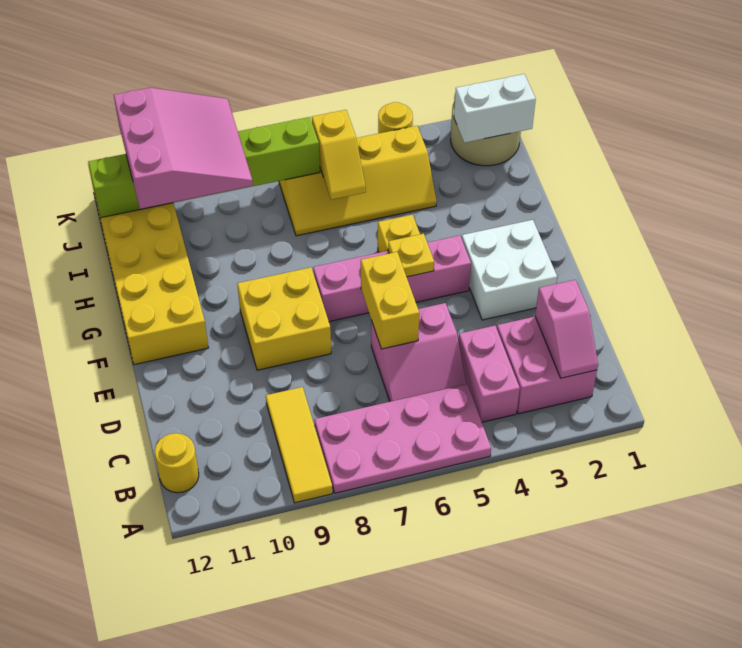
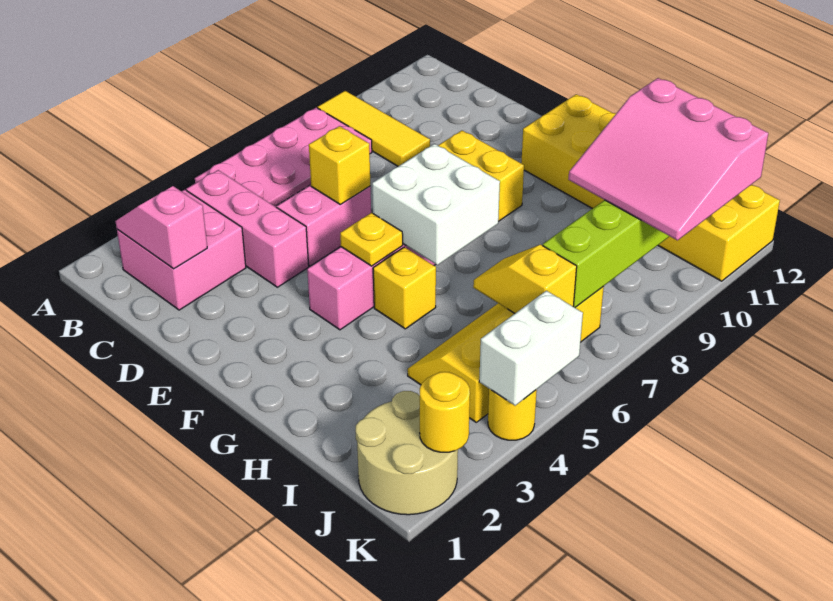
pink 1x2 brick [458,326,520,422] -> pink 1x3 brick [186,170,309,287]
yellow 1x1 round brick [155,433,199,493] -> yellow 1x1 round brick moved to [420,372,470,452]
yellow 1x2 brick [361,252,419,349] -> yellow 1x1 brick [309,126,370,205]
white 2x2 brick [462,220,557,320] -> white 2x2 brick moved to [372,144,500,265]
white 1x2 brick [454,74,536,143] -> white 1x2 brick moved to [479,291,583,406]

